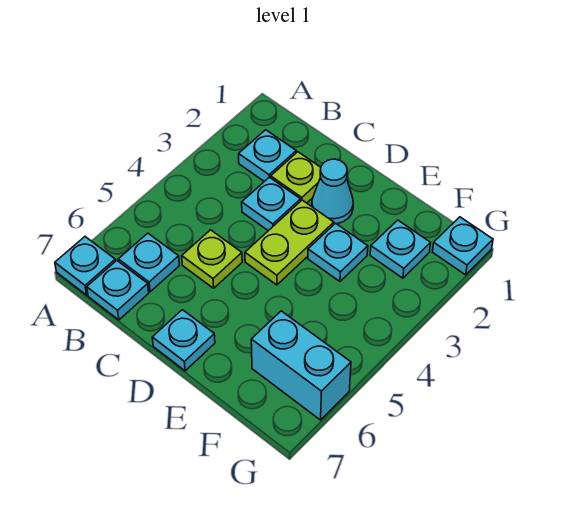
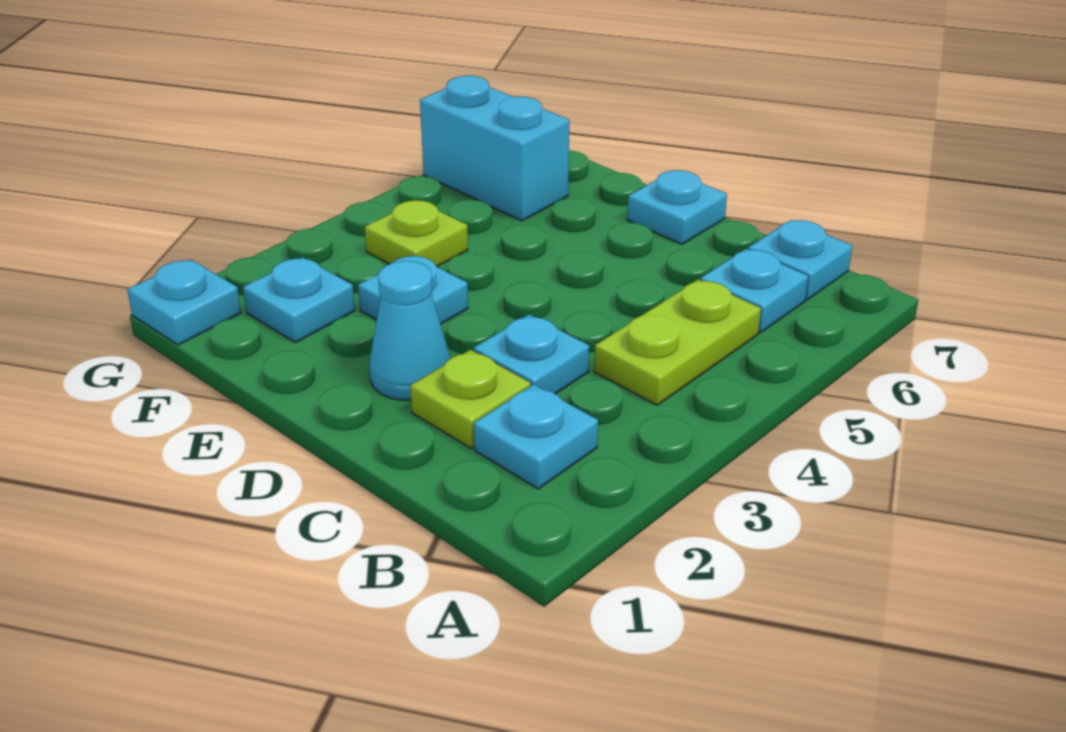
cyan 1x1 plate [55,237,115,295] -> none
lime 1x1 plate [182,230,242,288] -> lime 1x1 plate moved to [365,200,468,267]
lime 1x2 plate [245,200,334,285] -> lime 1x2 plate moved to [594,279,761,405]

